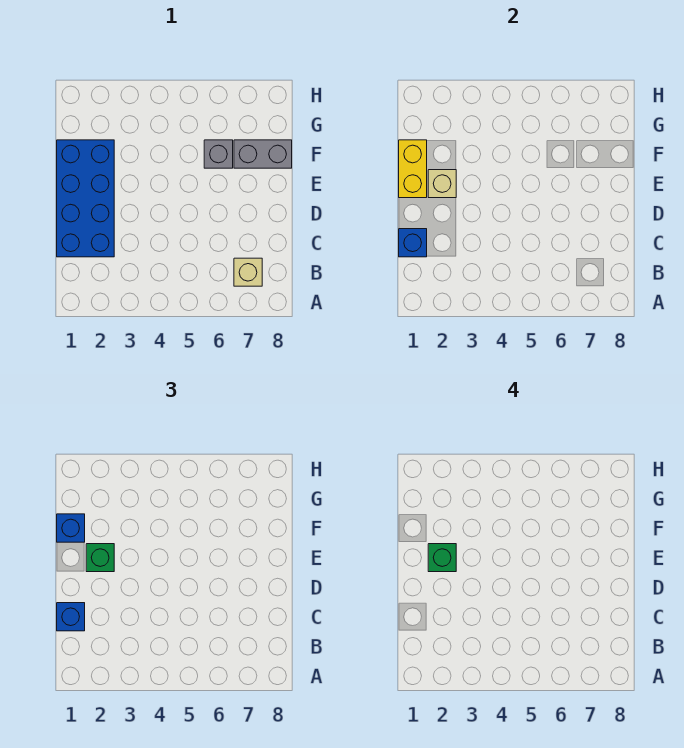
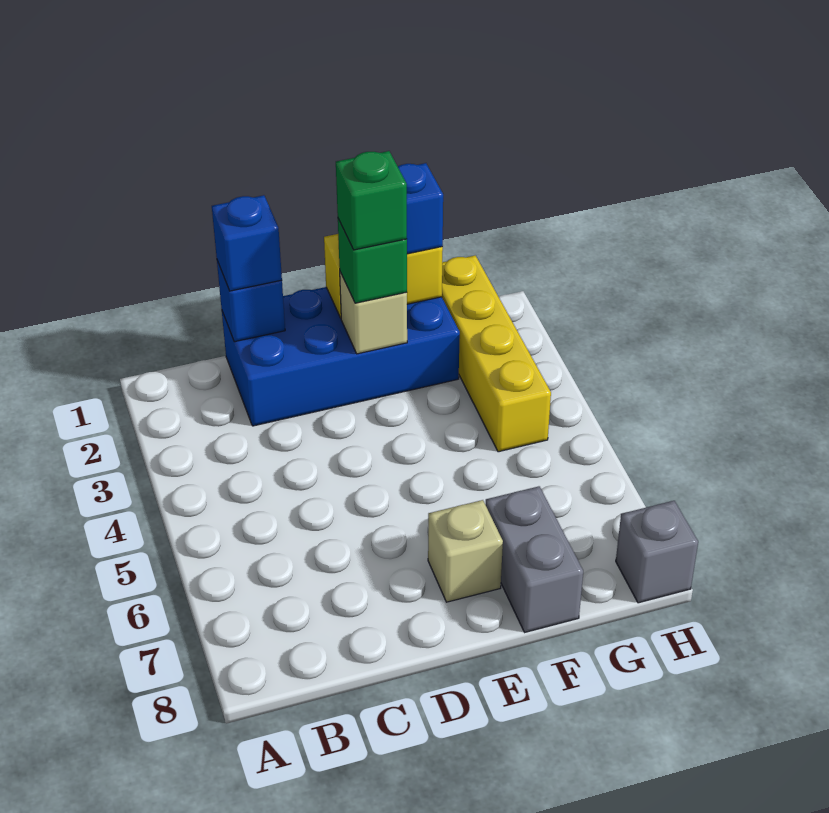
tan 1x1 brick [234,258,262,286] -> tan 1x1 brick moved to [428,500,503,602]
grey 1x1 brick [204,140,233,168] -> grey 1x1 brick moved to [616,501,698,603]
none -> yellow 1x4 brick [442,255,551,452]

